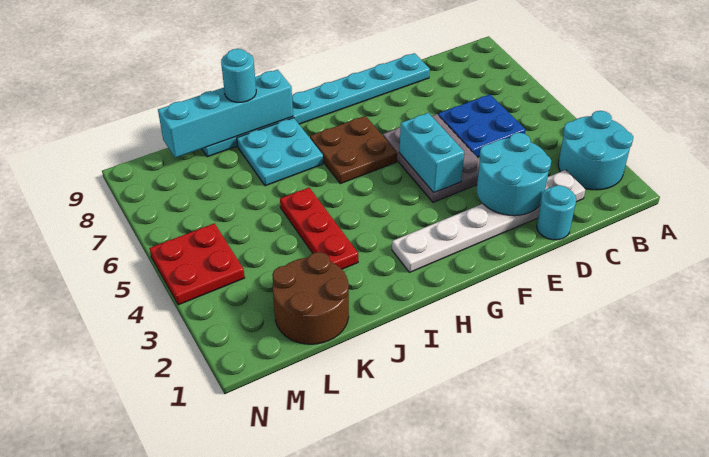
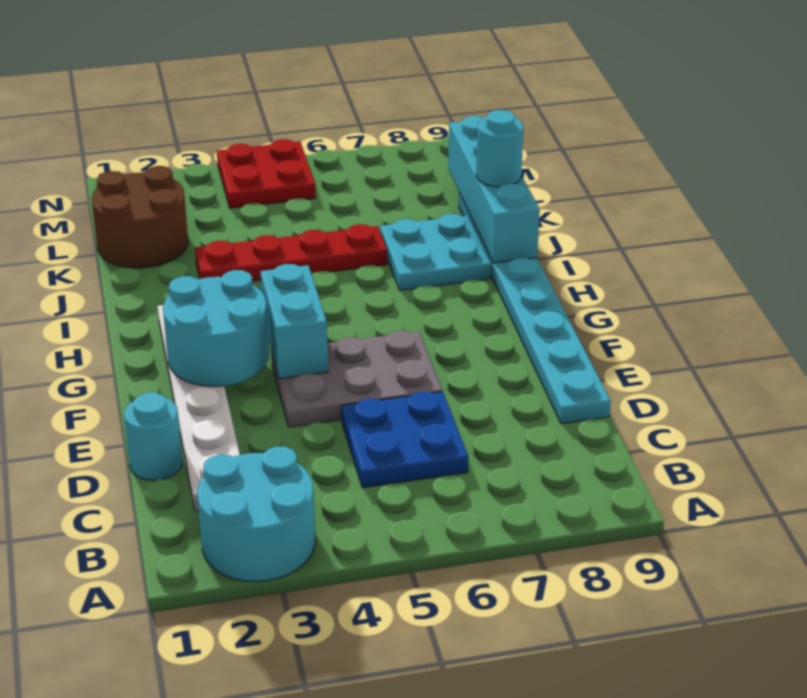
cyan 2x2 round brick [477,133,551,216] -> cyan 2x2 round brick moved to [163,270,269,386]
cyan 1x2 brick [399,113,464,193] -> cyan 1x2 brick turned to [260,264,328,379]
brown 2x2 plate [310,116,397,184] -> none
red 1x3 plate [280,188,358,269] -> red 1x4 plate [195,224,387,281]

